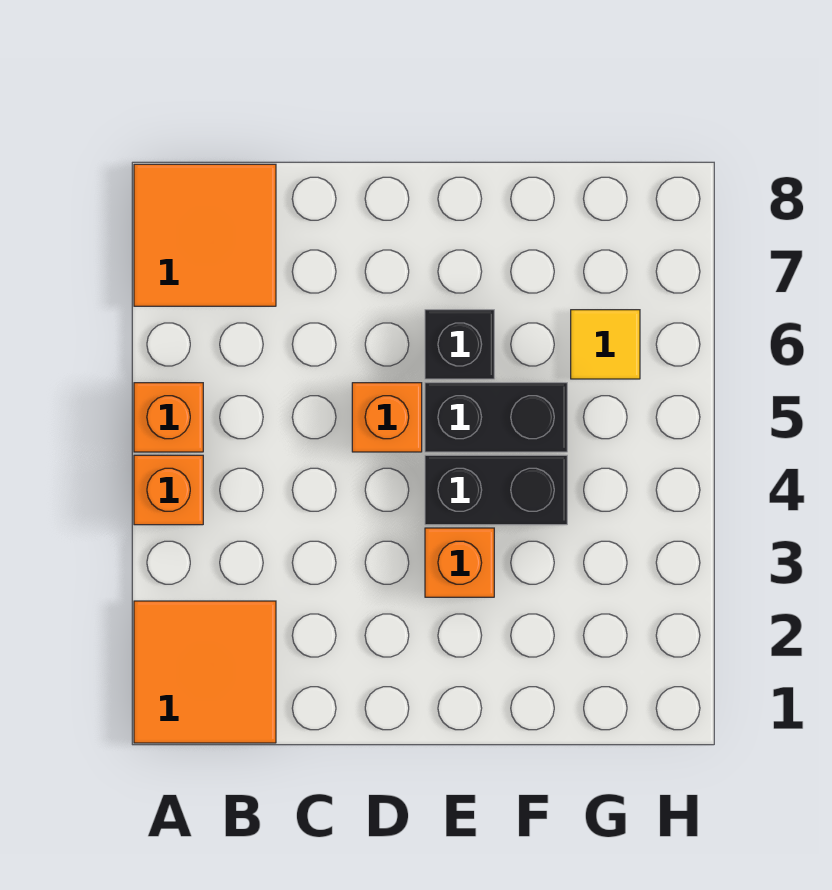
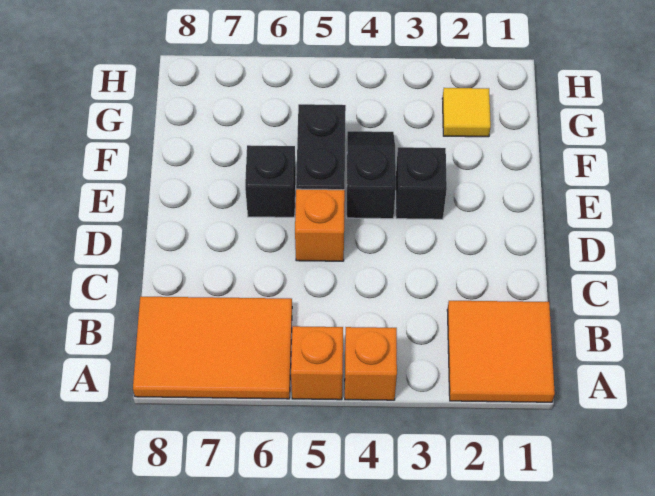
orange 2x2 tile [134,164,276,306] -> orange 2x3 tile [133,297,292,399]
orange 1x1 brick [425,528,494,597] -> black 1x1 brick [396,147,447,219]
black 1x2 brick [425,455,567,525] -> black 1x2 slope [346,131,396,219]
yellow 1x1 tile [571,310,640,379] -> yellow 1x1 tile moved to [442,88,491,137]

